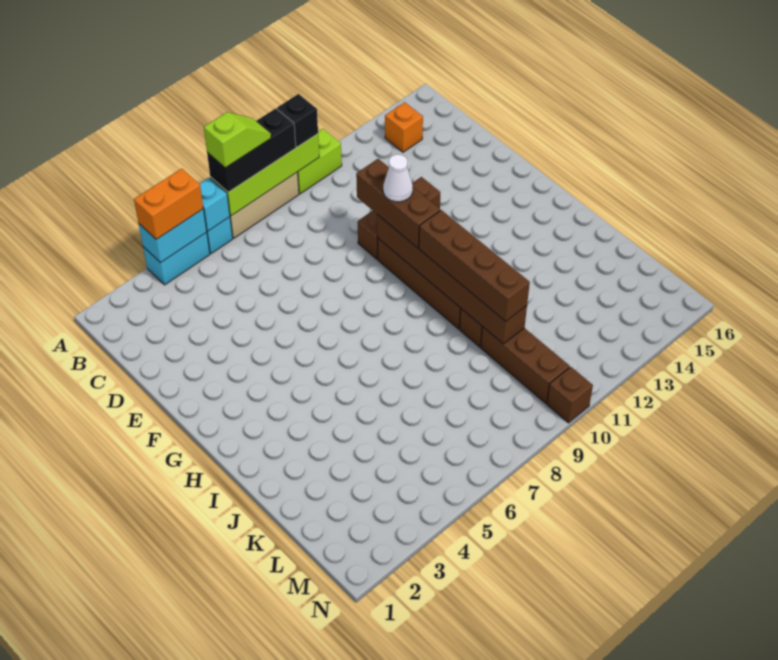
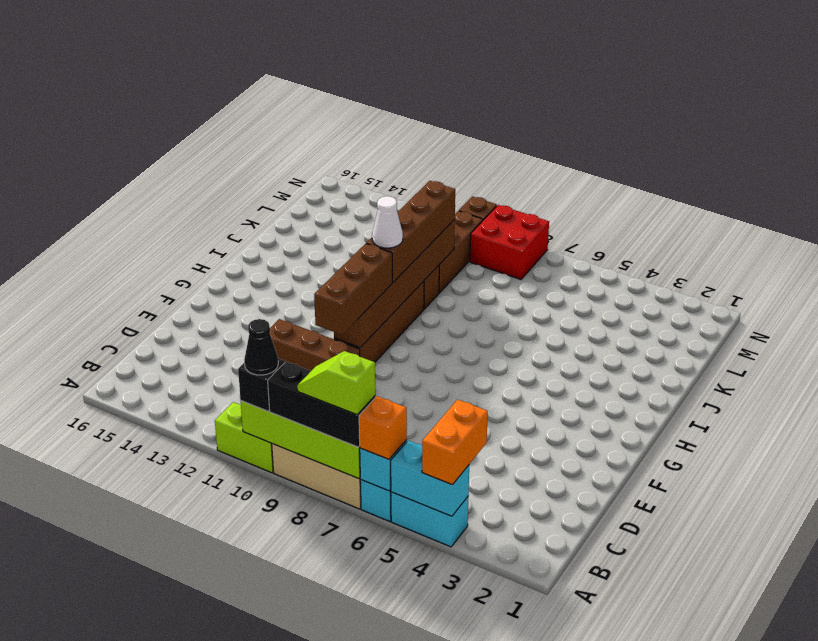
orange 1x2 brick [134,169,203,239] -> orange 1x2 brick turned to [422,400,488,485]
none -> black 1x1 cone [244,319,278,375]
orange 1x1 brick [385,102,423,152] -> orange 1x1 brick moved to [359,396,407,459]
white 1x1 cone [383,154,413,202] -> white 1x1 cone moved to [372,196,403,248]
none -> red 2x2 brick [470,205,549,279]

